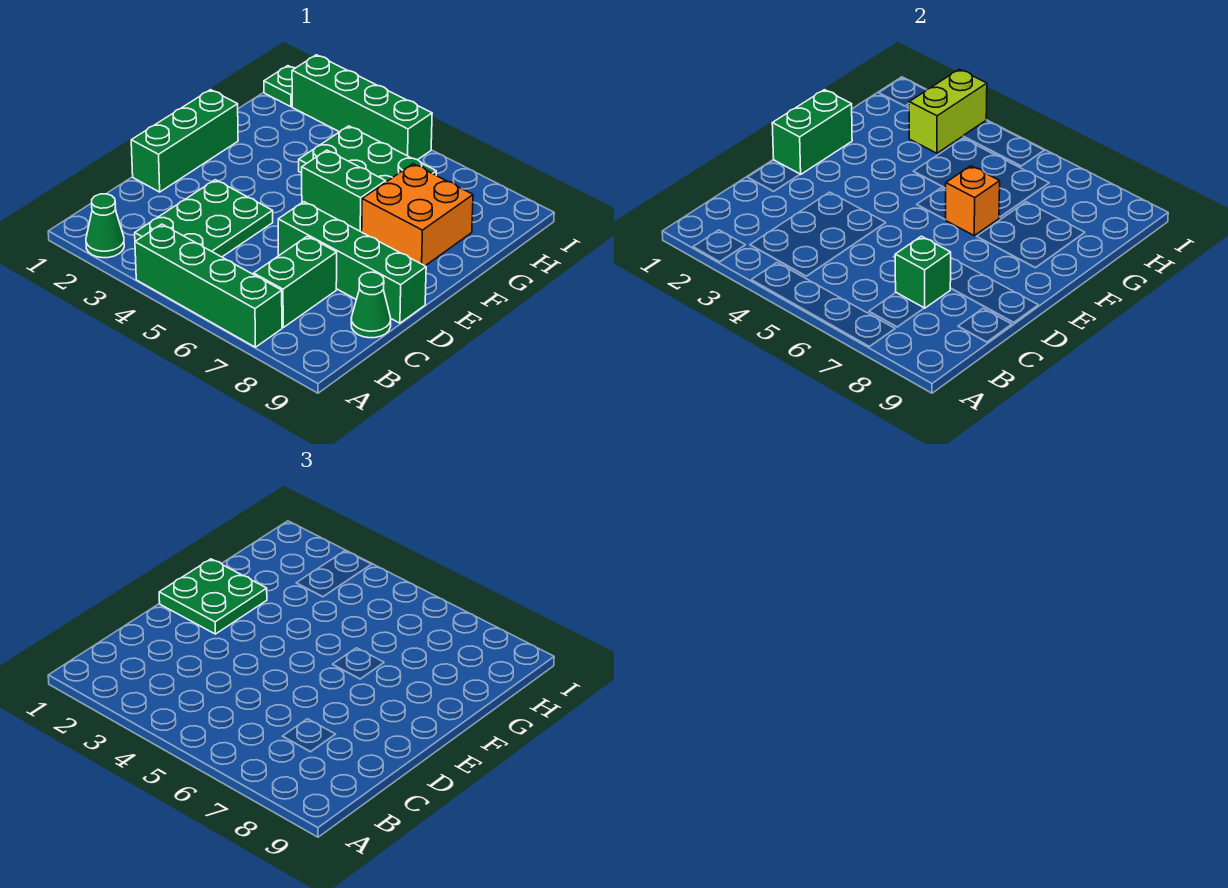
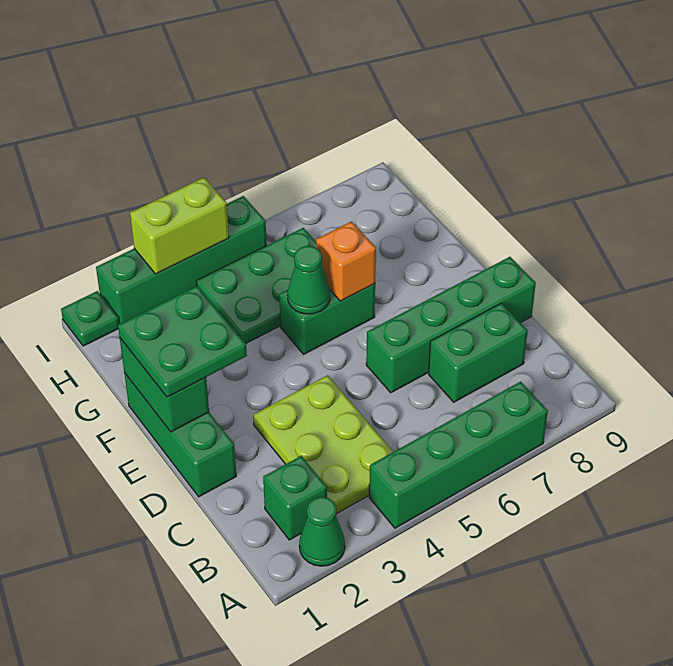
green 2x3 plate [135,180,273,257] -> lime 2x3 plate [253,375,393,514]
green 1x2 brick [254,236,337,327] -> green 1x2 brick turned to [429,303,528,402]
green 1x1 brick [895,236,951,308] -> green 1x1 brick moved to [263,456,327,540]
green 1x1 cone [351,272,391,338] -> green 1x1 cone moved to [287,246,330,314]
orange 2x2 brick [362,164,473,266] -> none
lime 1x2 brick [909,69,987,153] -> lime 1x2 brick turned to [130,177,229,274]

